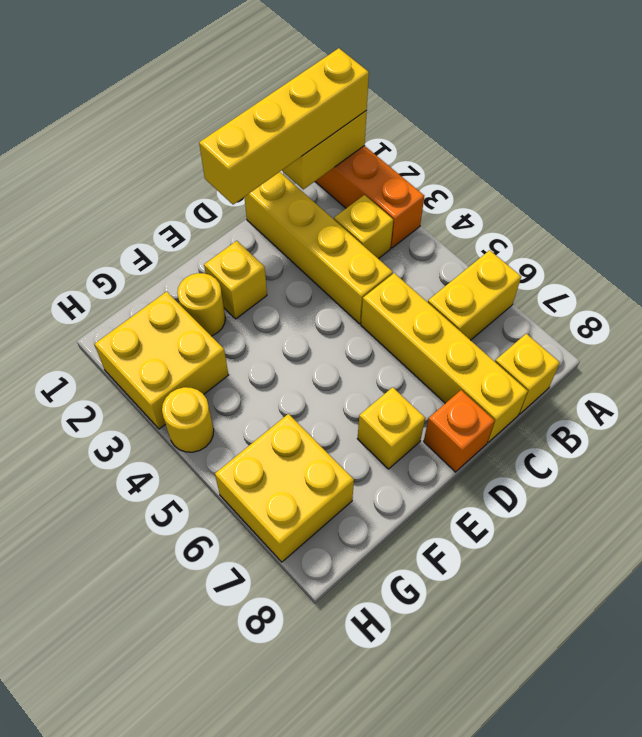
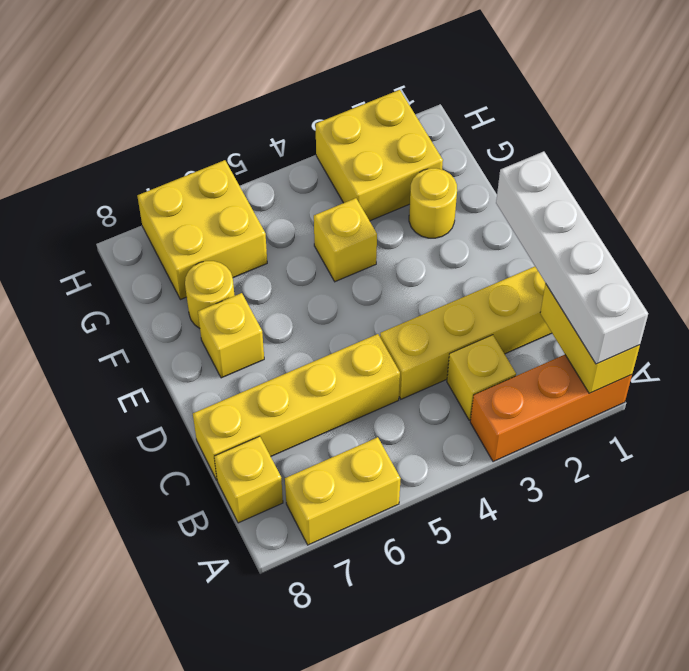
yellow 1x4 brick [199,48,369,205] -> white 1x4 brick [496,151,648,364]
yellow 1x2 brick [428,250,521,340] -> yellow 1x2 brick turned to [285,437,401,545]
orange 1x1 brick [424,390,495,472] -> none
yellow 1x1 brick [204,241,267,319] -> yellow 1x1 brick moved to [314,198,377,282]
yellow 1x1 round brick [162,387,214,452] -> yellow 1x1 round brick moved to [185,261,235,328]

